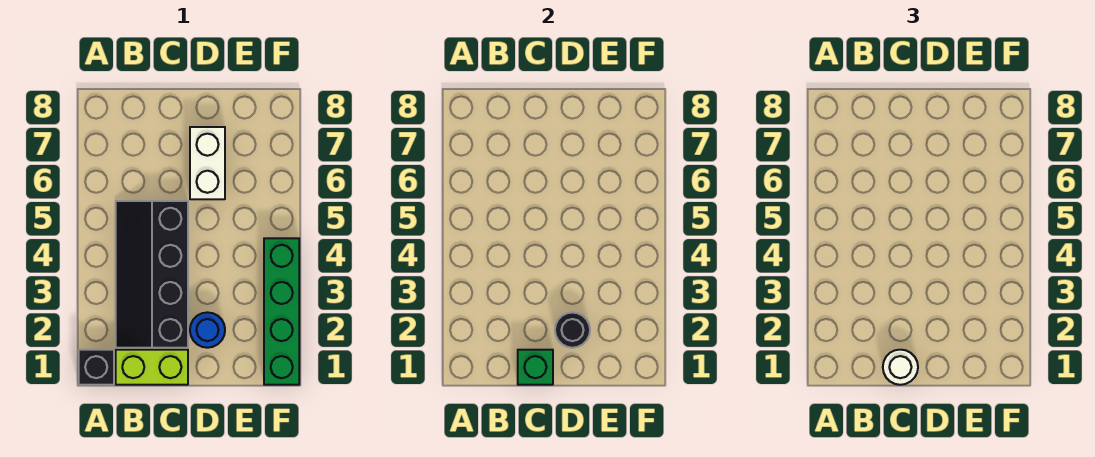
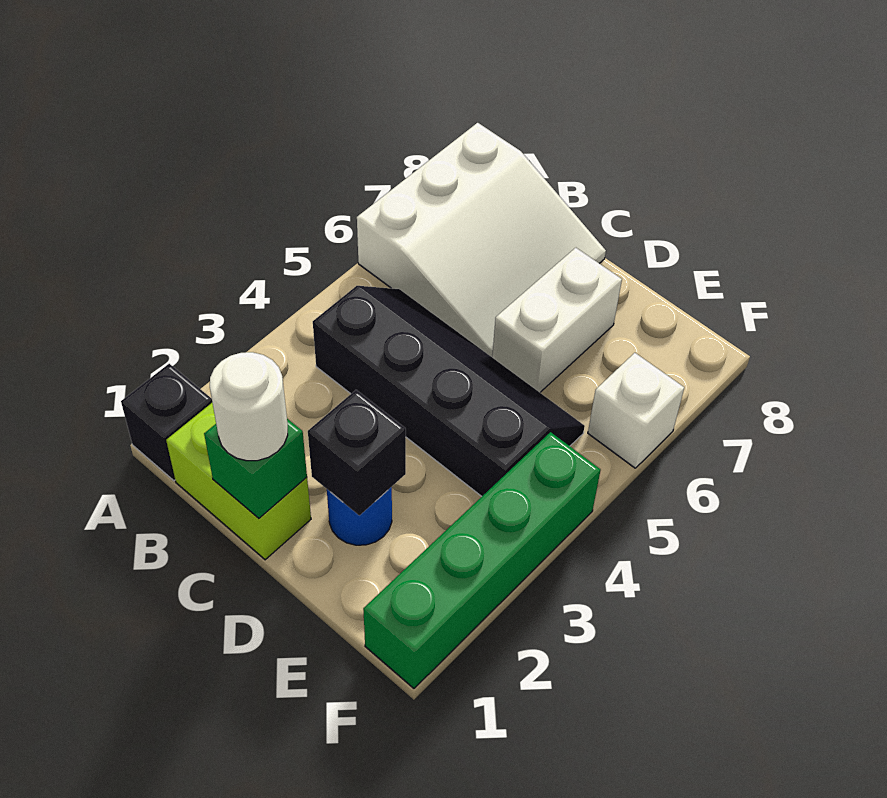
none -> white 3x3 slope [357,123,606,357]
black 2x4 slope [116,201,188,348] -> black 2x4 slope turned to [313,286,585,496]
black 1x1 round brick [555,312,590,348] -> black 1x1 brick [308,390,406,515]
none -> white 1x1 brick [588,353,684,468]

